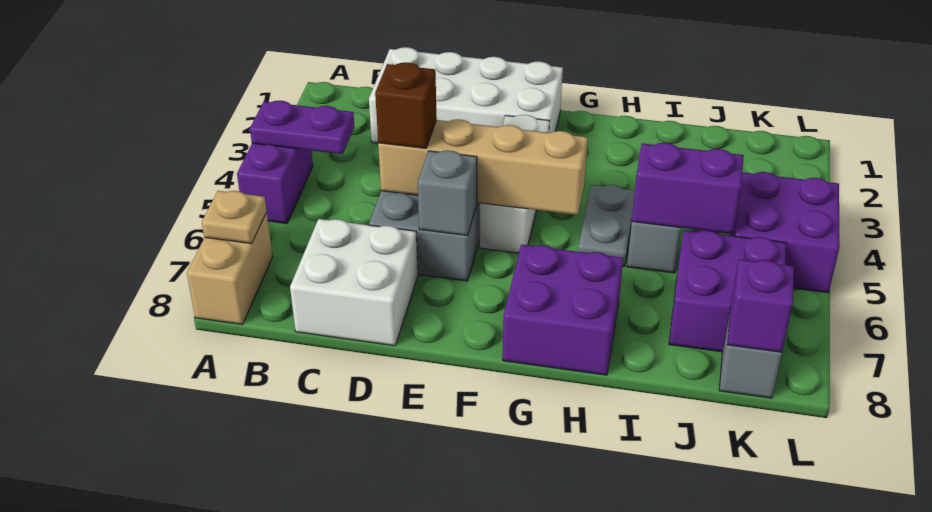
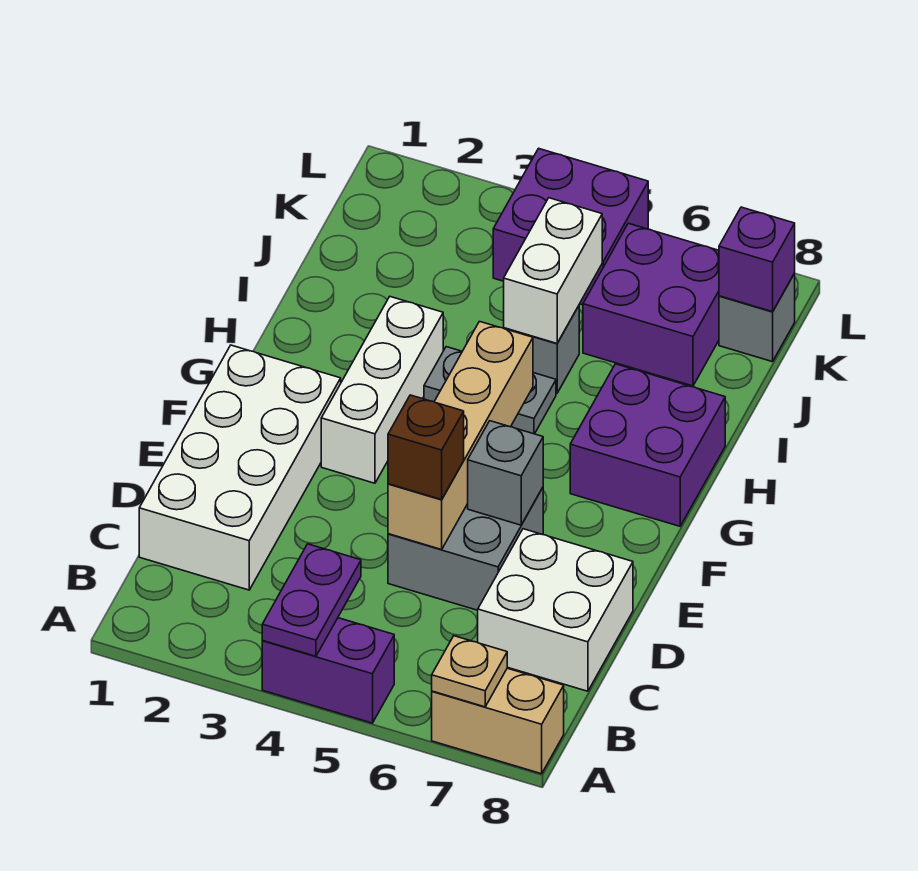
white 1x3 brick [480,115,550,253] -> white 1x3 brick turned to [321,297,443,483]
purple 1x2 brick [632,143,744,234] -> white 1x2 brick [504,198,602,343]

